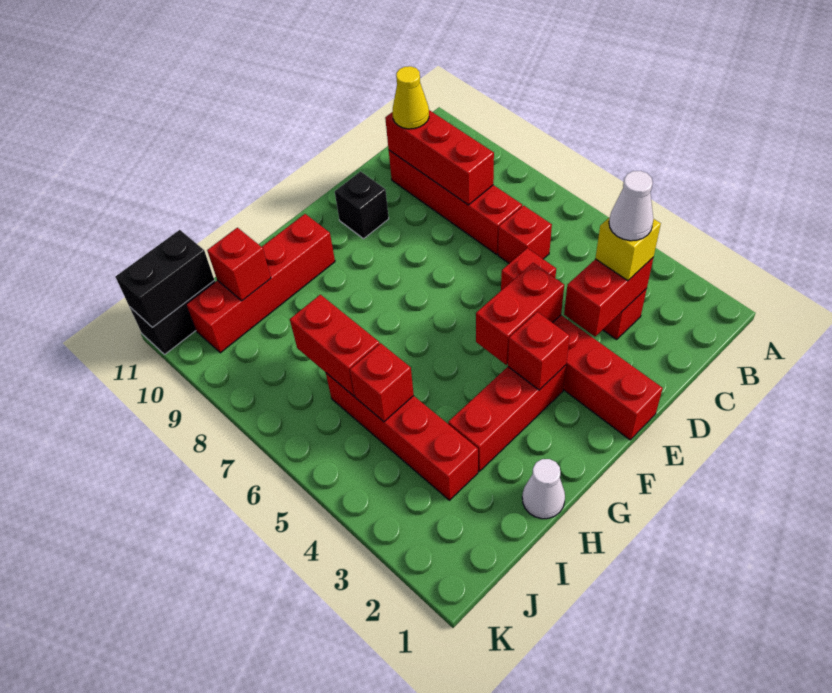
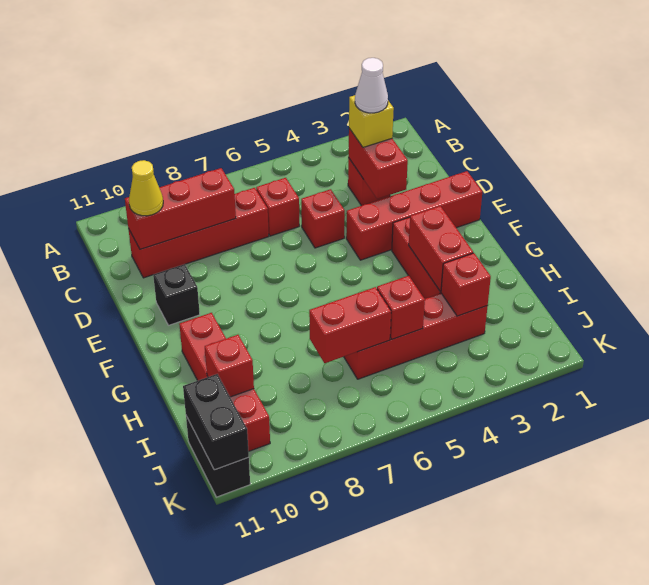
red 1x2 brick [476,263,564,365] -> red 1x2 brick moved to [409,206,473,291]
red 1x1 brick [508,312,570,390] -> red 1x1 brick moved to [441,253,491,316]
white 1x1 cone [522,459,565,519] -> none

